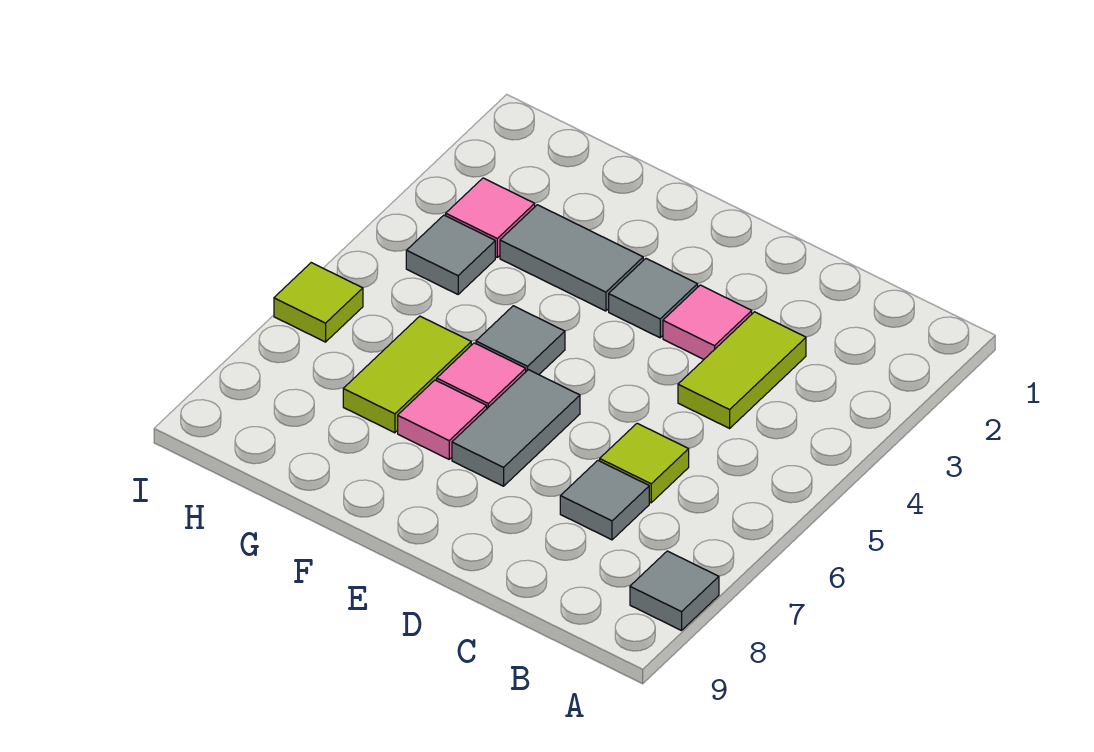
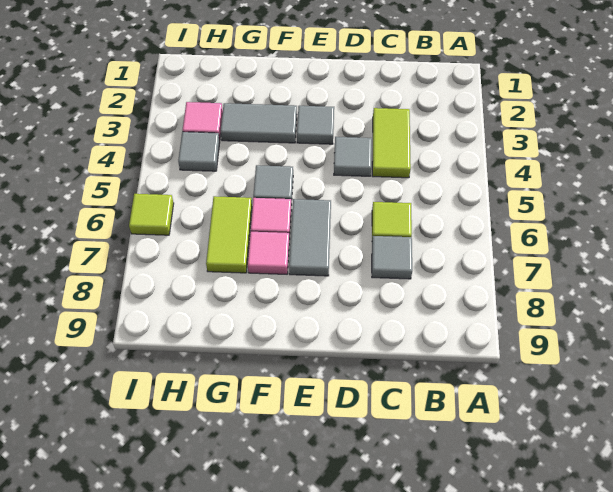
grey 1x1 tile [630,551,719,631] -> grey 1x1 tile moved to [334,137,372,176]
pink 1x1 tile [663,285,752,359] -> none

